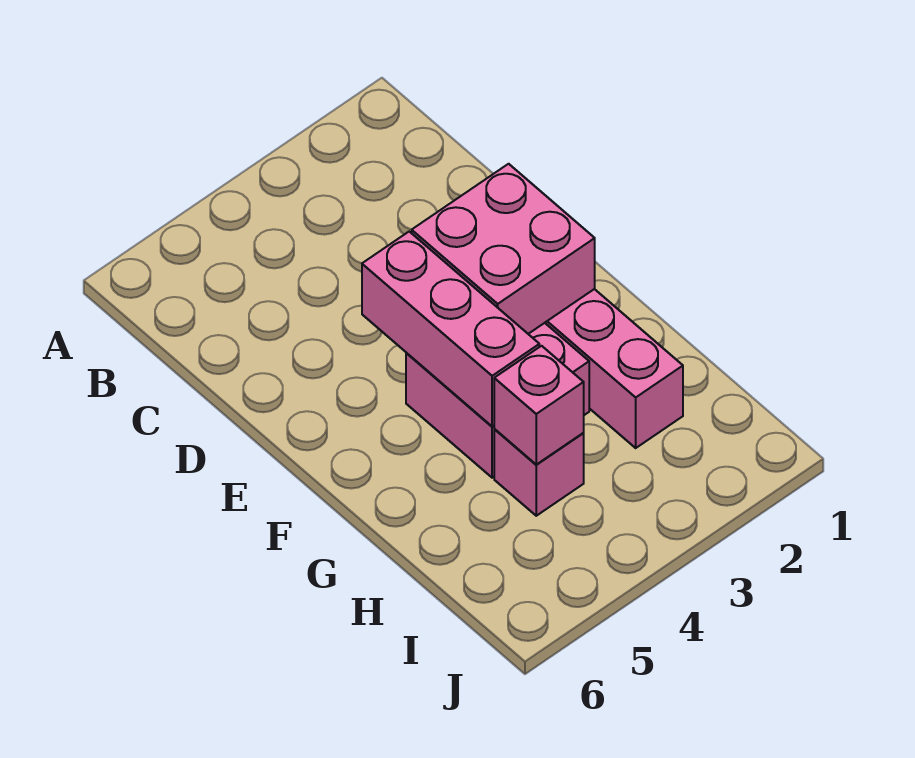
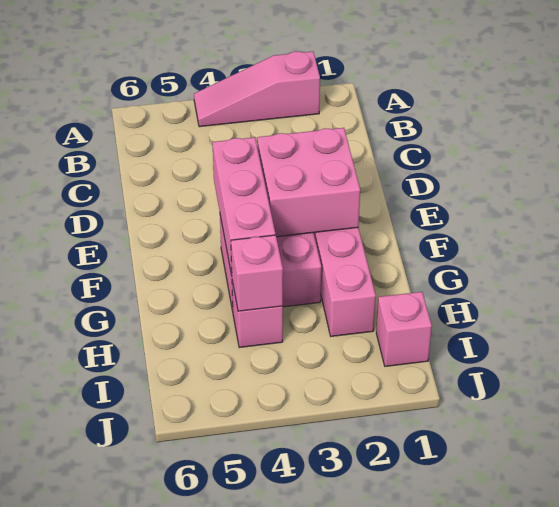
none -> pink 1x3 slope [194,51,320,127]
none -> pink 1x1 brick [376,292,432,366]

